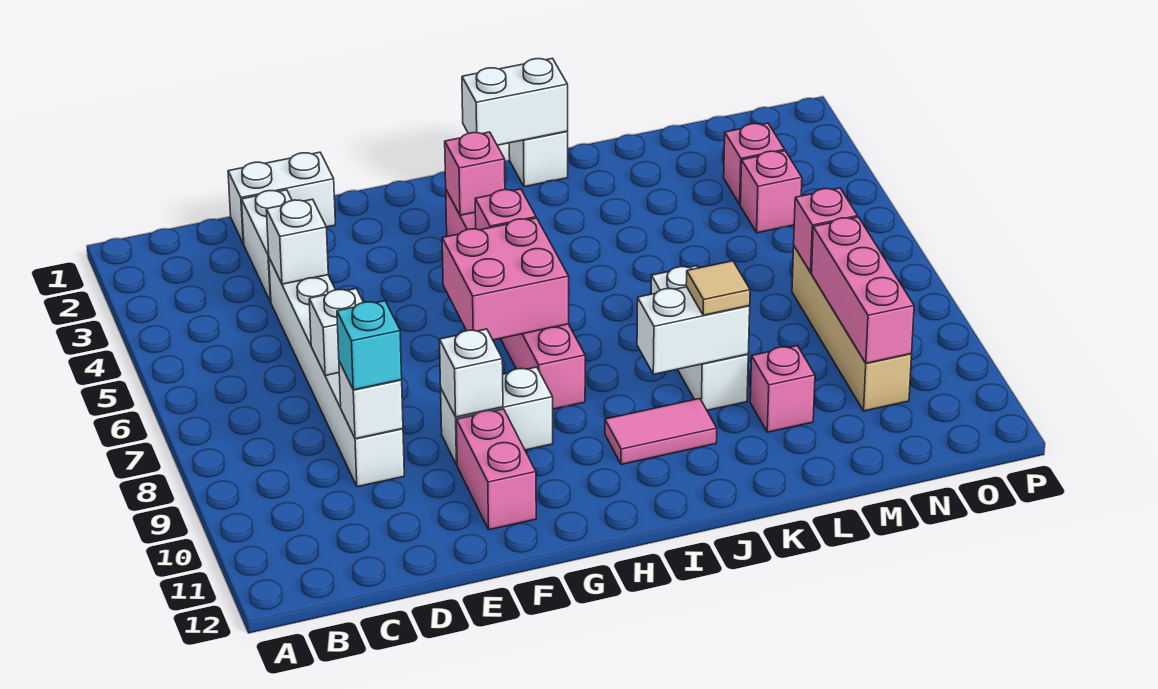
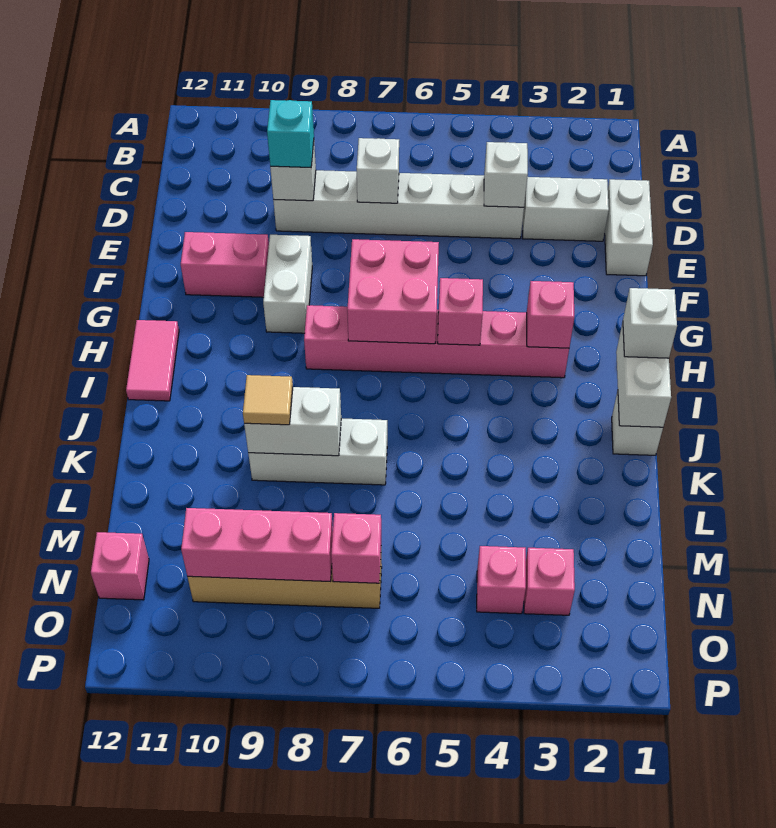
white 1x1 brick [439,329,503,417] -> white 1x1 brick moved to [623,288,677,358]
pink 1x2 tile [605,399,717,464] -> pink 1x2 tile moved to [126,320,179,401]
white 1x2 brick [637,287,750,374] -> white 1x2 brick turned to [244,387,341,456]
pink 1x1 brick [750,346,815,432] -> pink 1x1 brick moved to [91,532,149,600]

